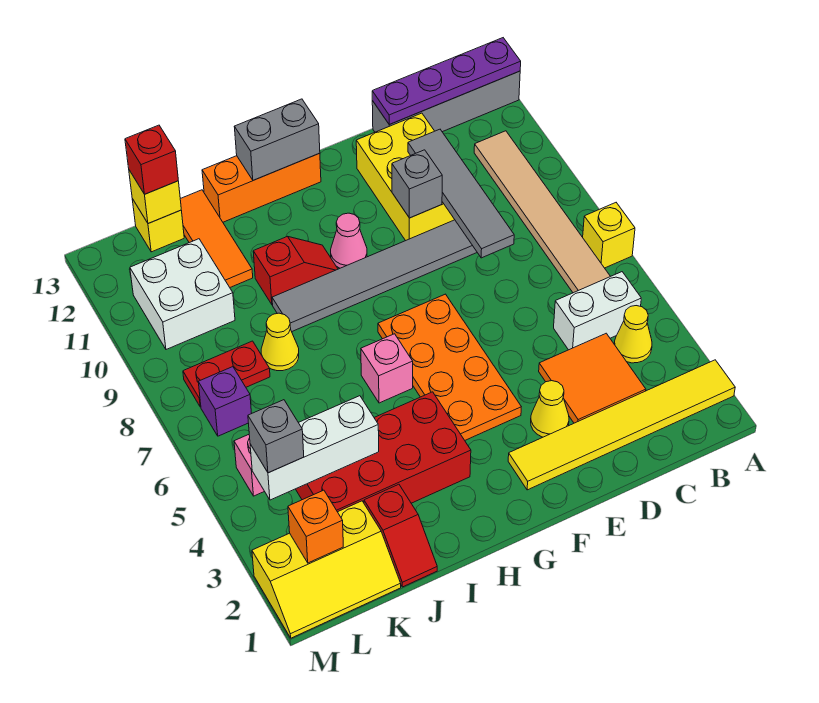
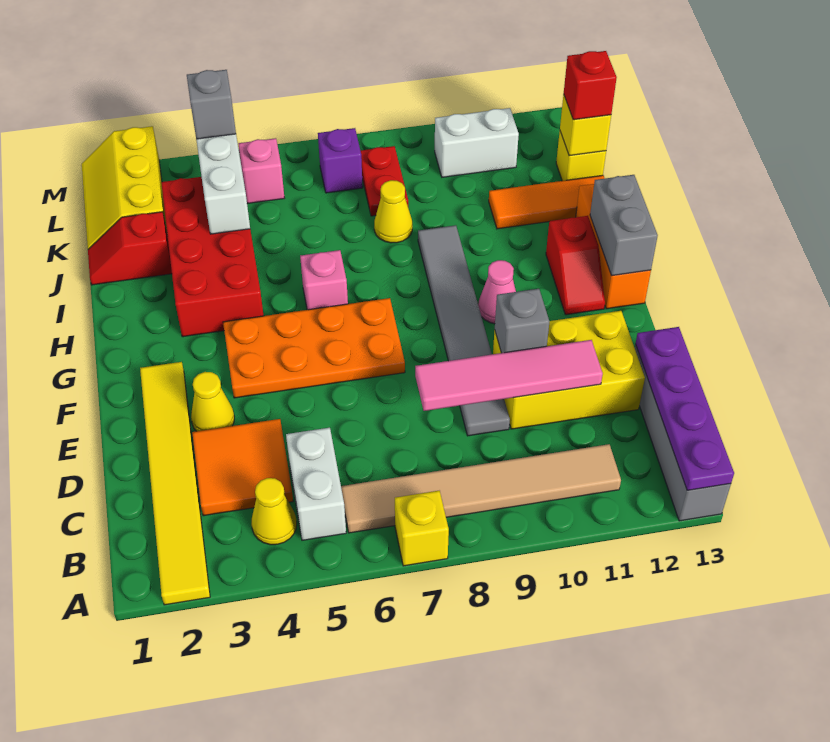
grey 1x4 tile [408,129,514,258] -> pink 1x4 tile [415,340,603,411]
red 1x2 slope [253,236,338,305] -> red 1x2 slope moved to [546,216,605,315]
white 2x2 brick [130,239,235,350] -> white 1x2 brick [435,108,519,177]
orange 1x1 brick [288,490,343,563] -> none

